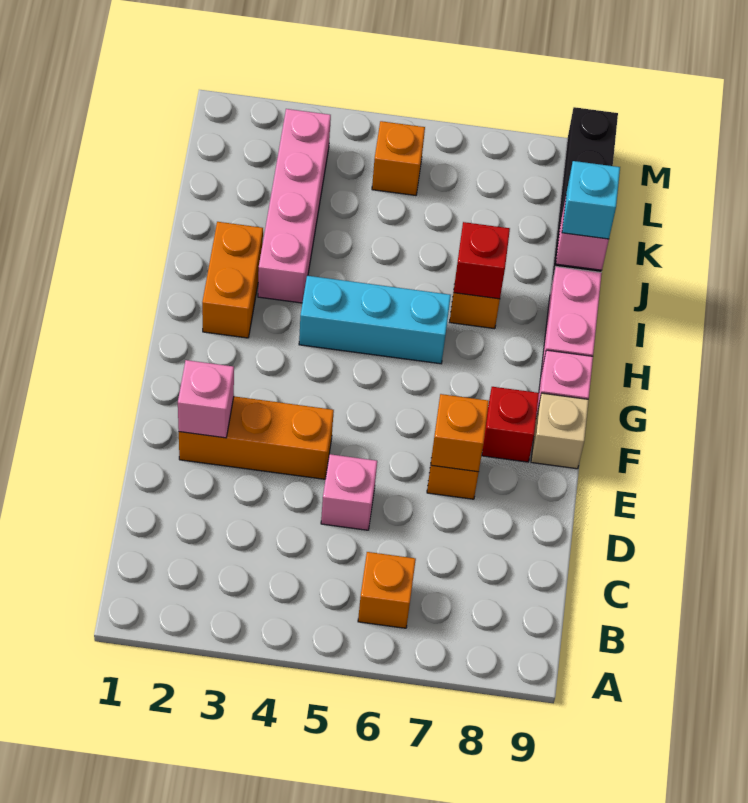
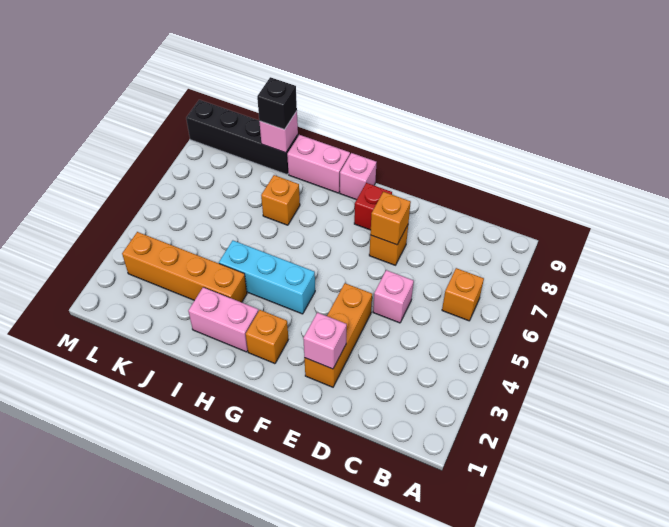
tan 1x1 brick [531,393,589,469] -> none
orange 1x2 brick [202,222,263,338] -> pink 1x2 brick [188,287,258,352]
cyan 1x3 brick [299,276,451,364] -> cyan 1x3 brick turned to [219,241,315,314]
pink 1x4 brick [258,109,331,303] -> orange 1x4 brick [122,232,247,302]
red 1x1 brick [454,222,510,299] -> none
cyan 1x1 brick [562,161,620,239] -> black 1x1 brick [257,77,297,130]
orange 1x1 brick [372,121,425,195] -> orange 1x1 brick moved to [246,310,288,364]

